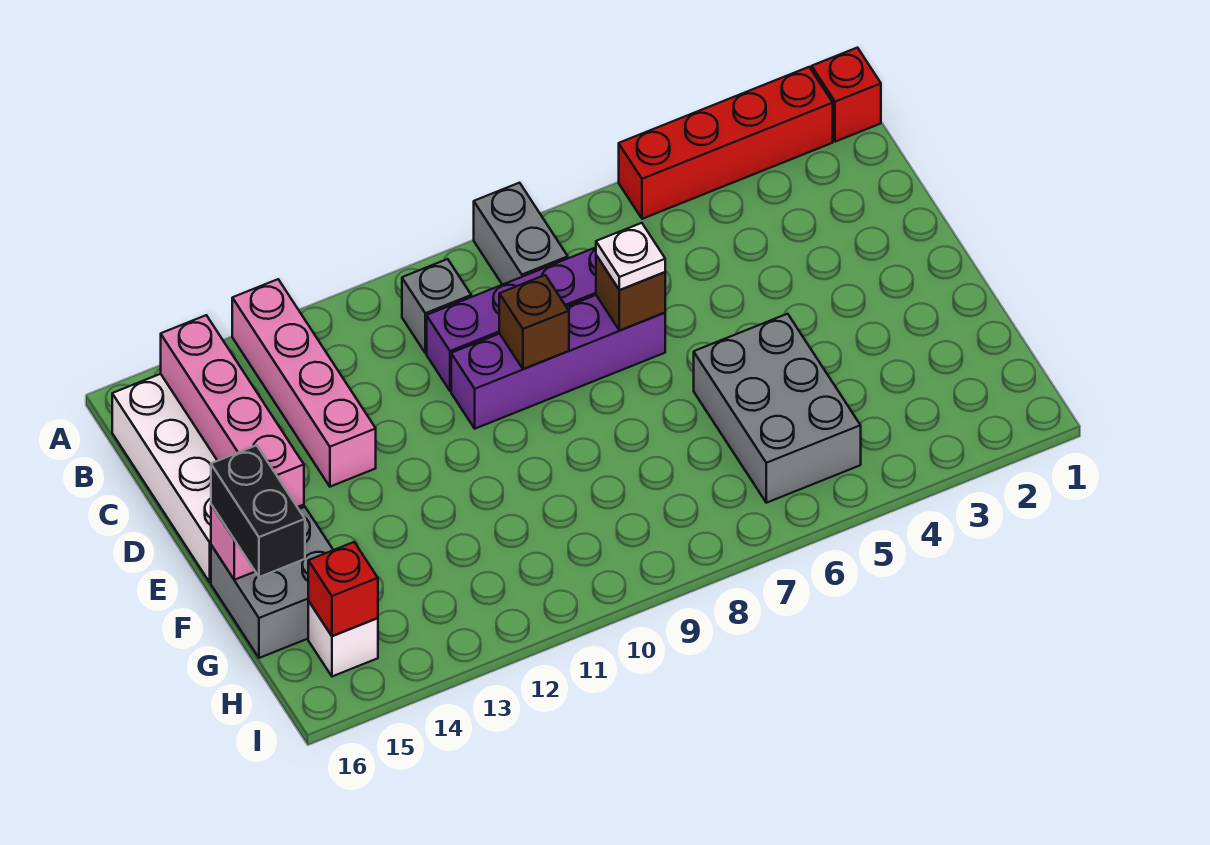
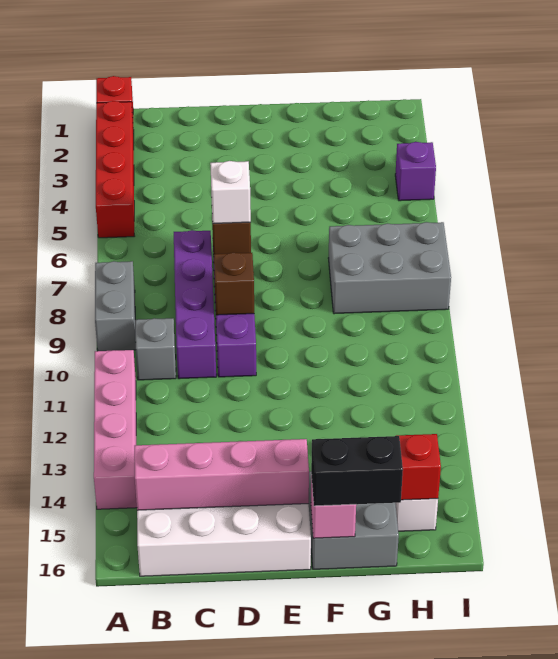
grey 1x2 brick [474,183,568,285] -> grey 1x2 brick turned to [95,261,136,351]
pink 1x4 brick [232,279,376,487] -> pink 1x4 brick turned to [94,350,137,509]
white 1x1 plate [596,223,665,290] -> white 1x1 brick [210,161,251,223]
grey 2x3 brick [694,314,861,503] -> grey 2x3 brick moved to [328,222,451,314]
none -> purple 1x1 brick [395,142,436,201]

